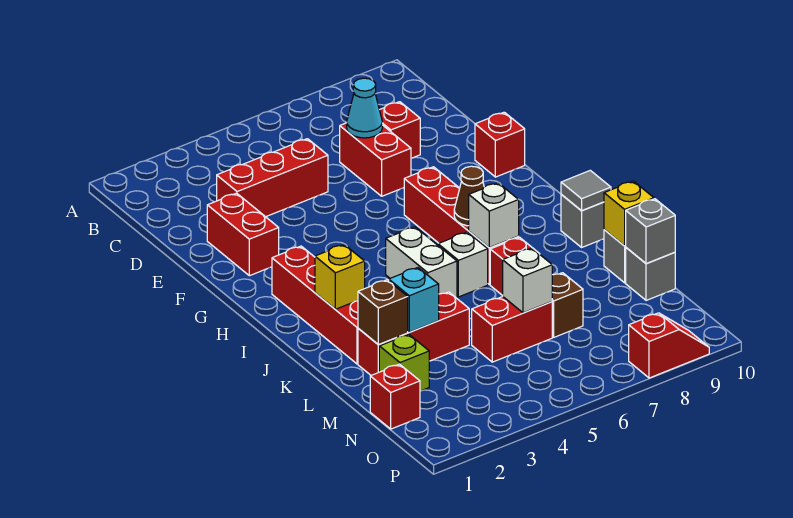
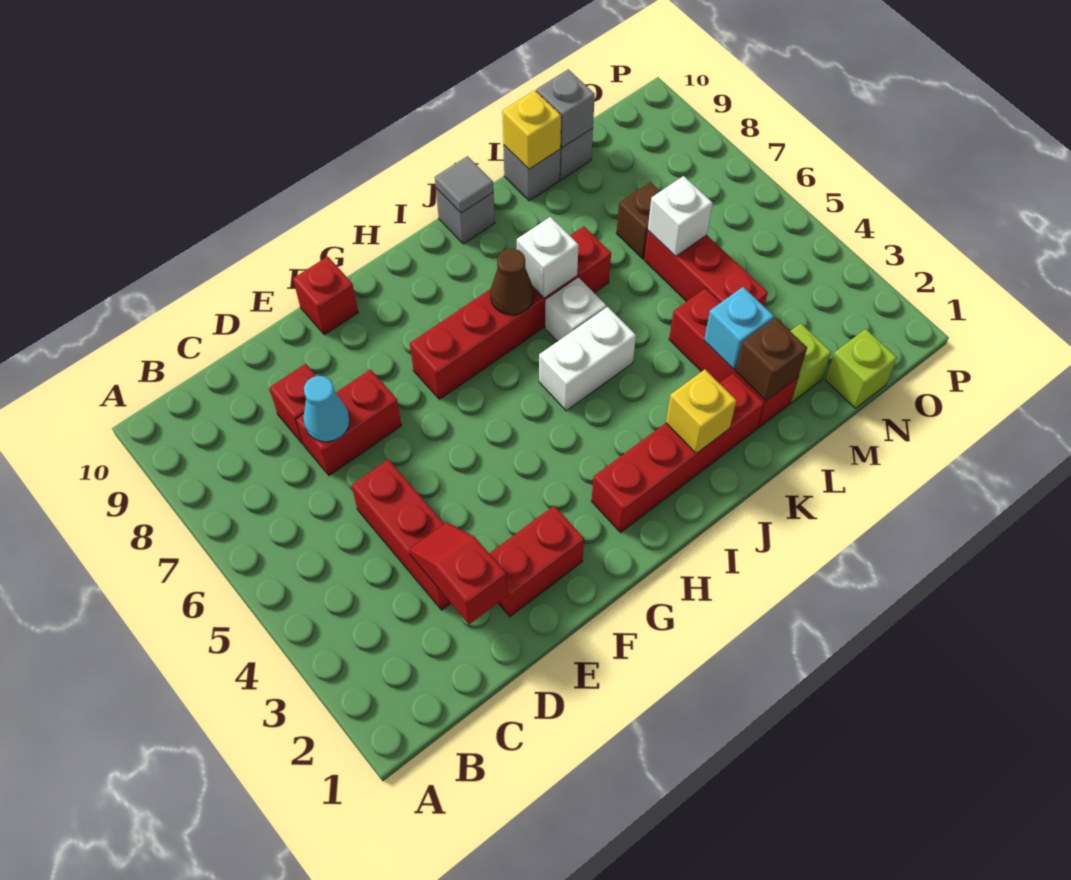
red 1x2 brick [472,297,552,362] -> red 1x3 brick [644,231,768,306]
red 1x1 brick [370,364,420,429] -> lime 1x1 brick [825,329,897,408]
red 1x2 slope [629,313,709,378] -> red 1x2 slope moved to [409,522,507,624]

